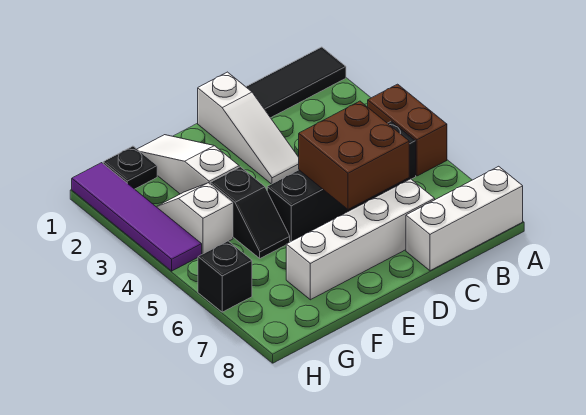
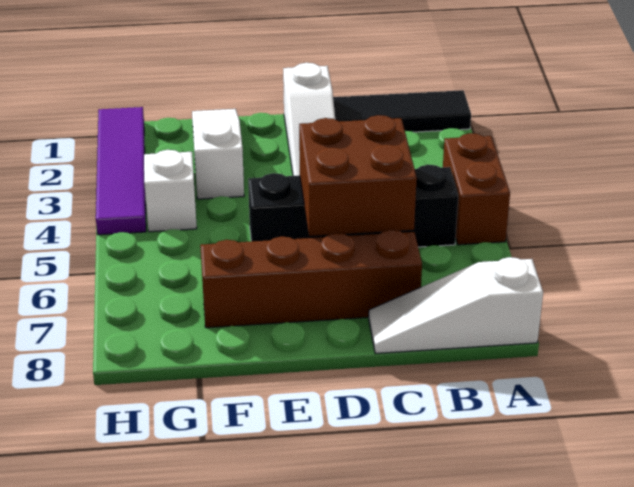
white 1x3 brick [406,166,523,271] -> white 1x3 slope [369,257,543,353]
white 1x4 brick [286,179,435,300] -> brown 1x4 brick [200,230,422,328]
black 1x2 slope [210,167,290,258] -> none
black 1x1 plate [103,146,157,189] -> none
black 1x1 brick [198,241,252,312] -> none

